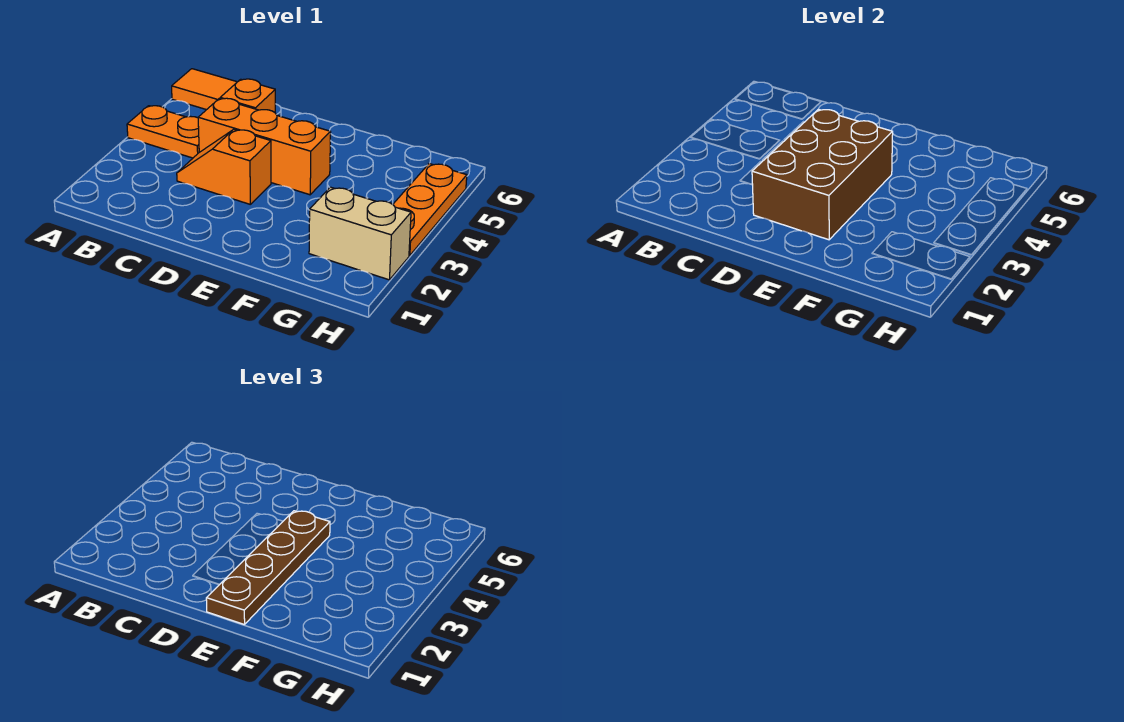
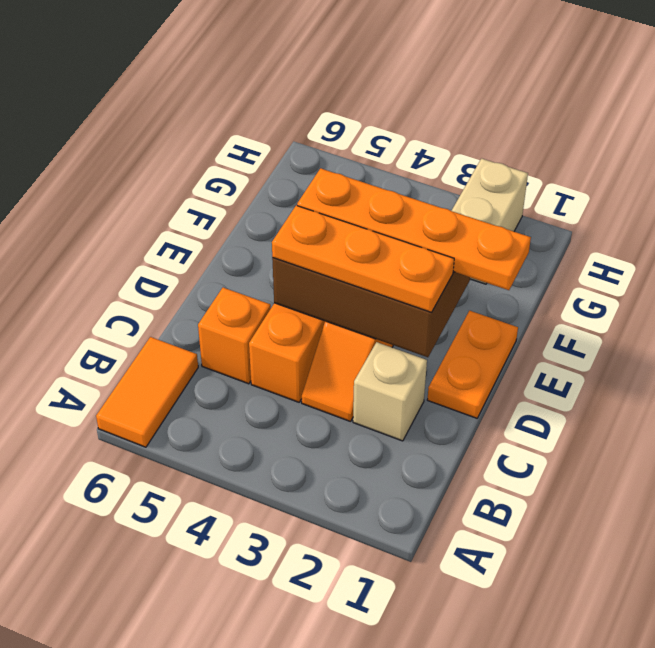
orange 1x2 plate [127,106,199,158] -> orange 1x2 plate moved to [427,311,518,418]
none -> tan 1x1 brick [353,342,427,441]
brown 1x4 plate [206,511,330,625] -> orange 1x4 plate [297,168,531,290]
orange 1x3 plate [393,163,467,256] -> orange 1x3 plate moved to [272,205,454,312]

